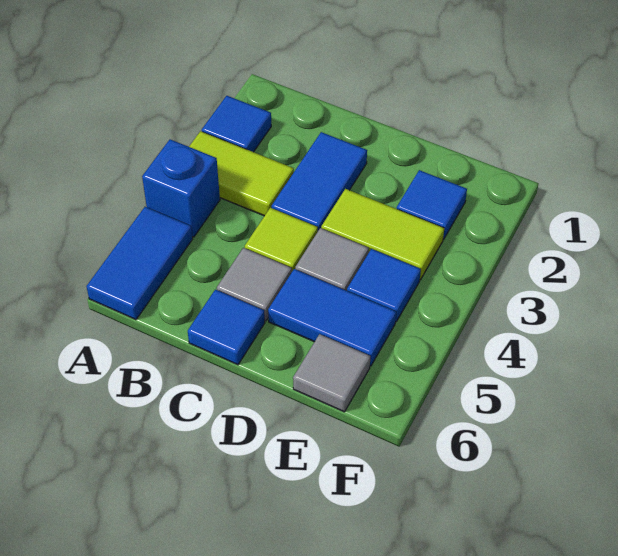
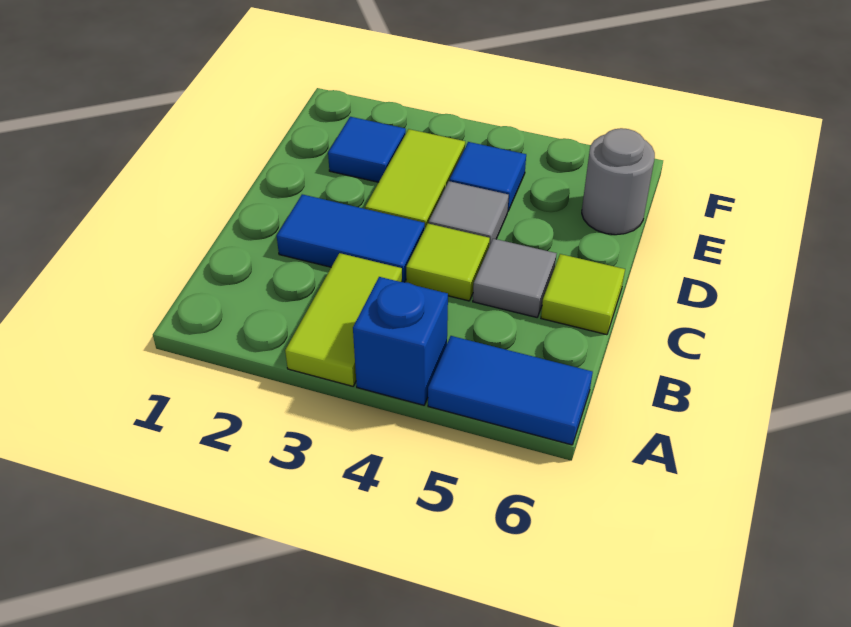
blue 1x1 tile [202,96,271,152] -> none
blue 1x1 tile [188,290,265,365] -> lime 1x1 tile [541,254,625,335]
blue 1x2 tile [268,269,396,366] -> none
grey 1x1 tile [293,334,370,412] -> grey 1x1 round brick [582,128,655,235]

